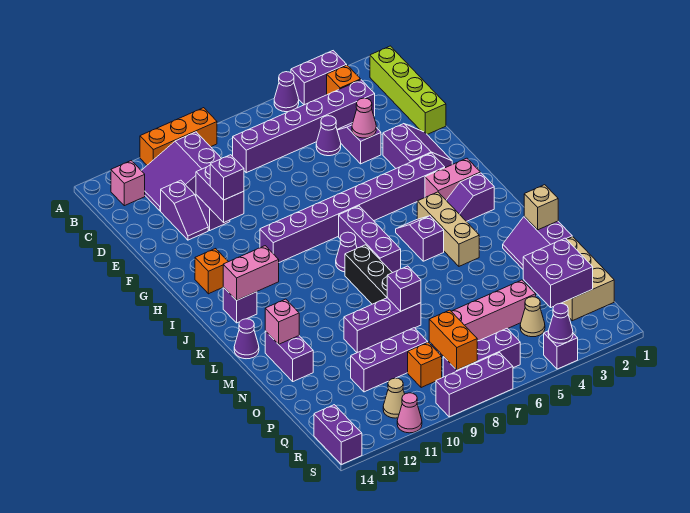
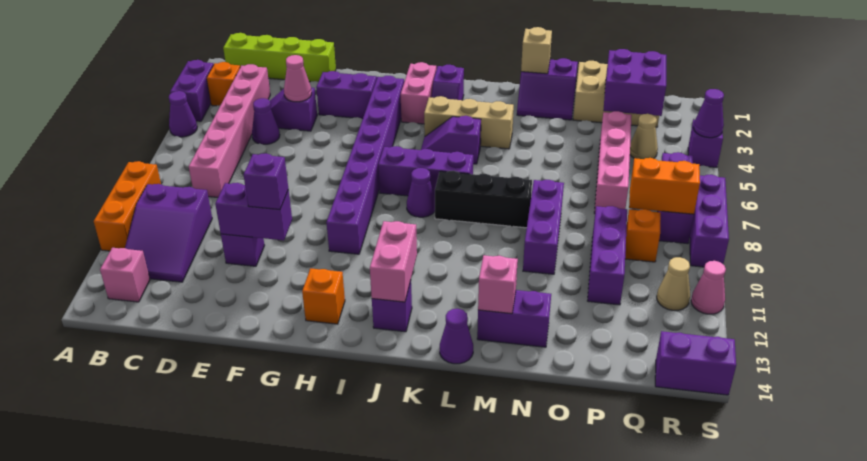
purple 1x6 brick [233,80,375,173] -> pink 1x6 brick [189,64,270,197]
purple 1x2 slope [161,180,208,240] -> none
purple 1x1 brick [387,266,421,311] -> none

